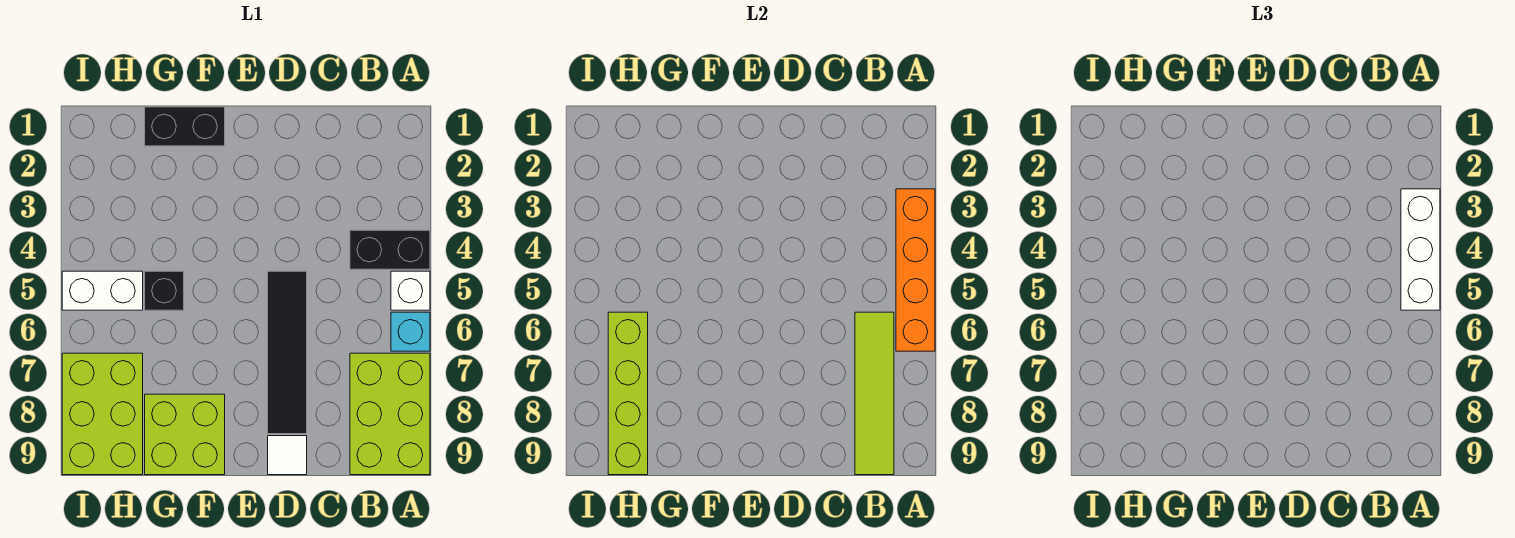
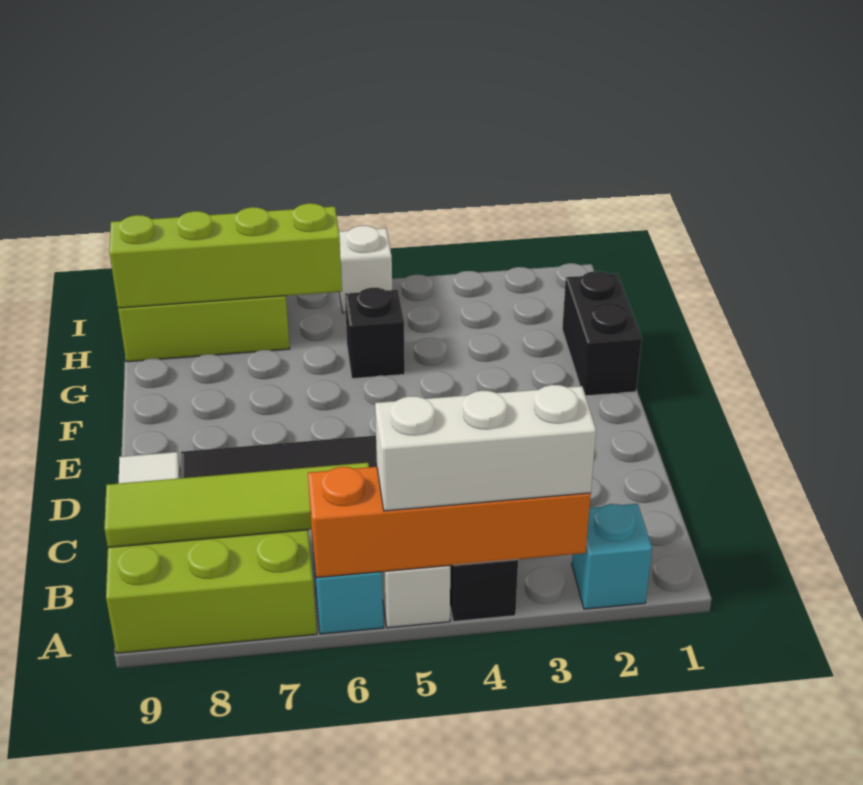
none -> cyan 1x1 brick [572,504,652,609]
lime 2x2 brick [145,394,225,475] -> none
white 1x2 brick [62,271,143,310] -> white 1x1 brick [339,226,392,313]

